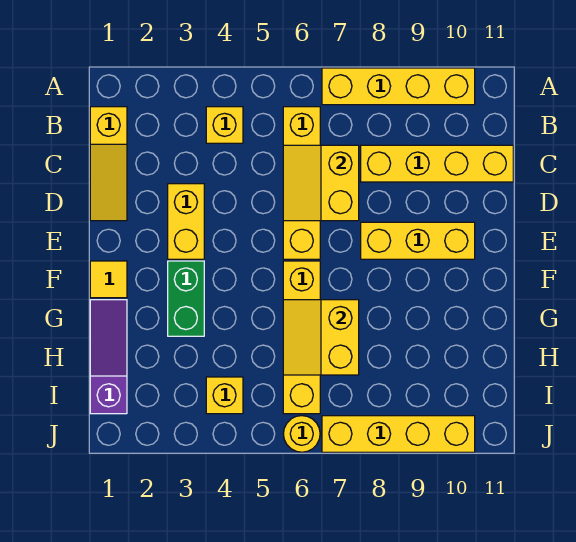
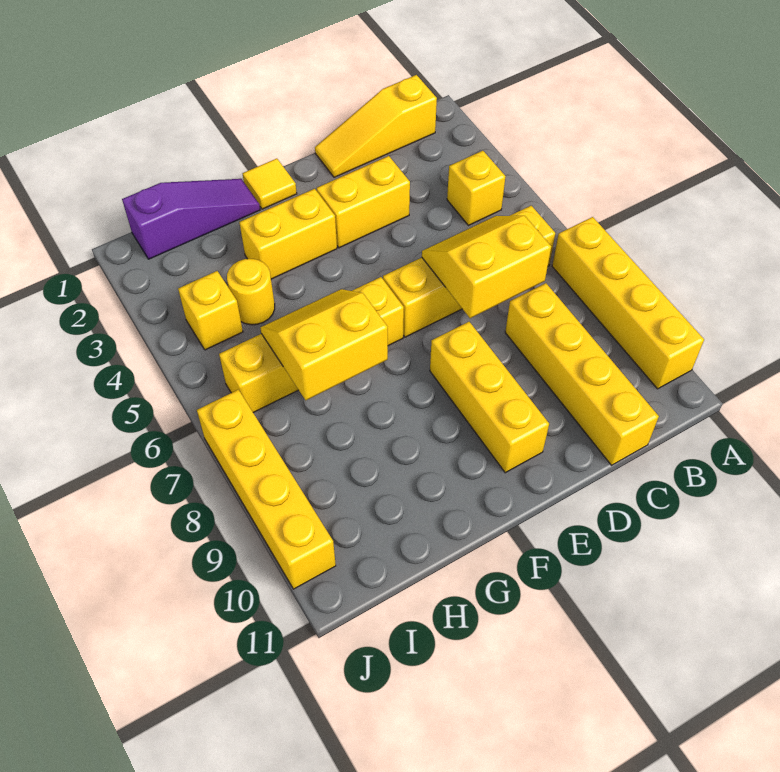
green 1x2 brick [168,261,204,336] -> yellow 1x2 brick [239,189,337,279]
yellow 1x1 round brick [283,416,320,452] -> yellow 1x1 round brick moved to [227,259,275,325]

